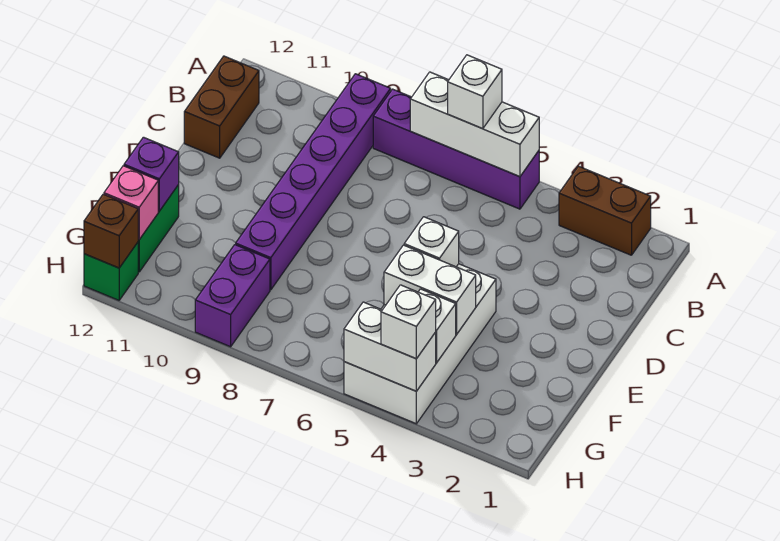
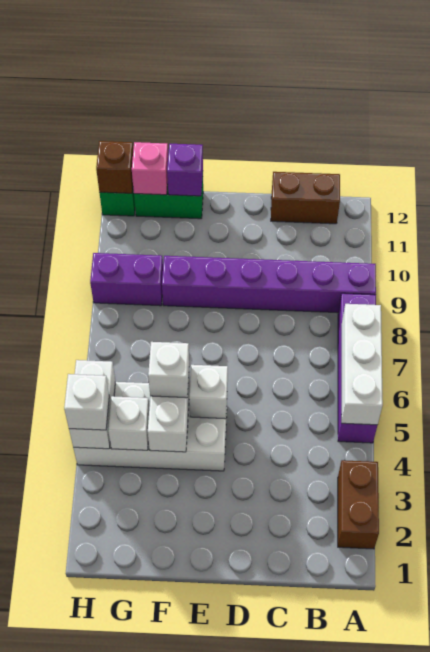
white 1x1 brick [448,55,502,129] -> white 1x1 brick moved to [148,342,189,398]

